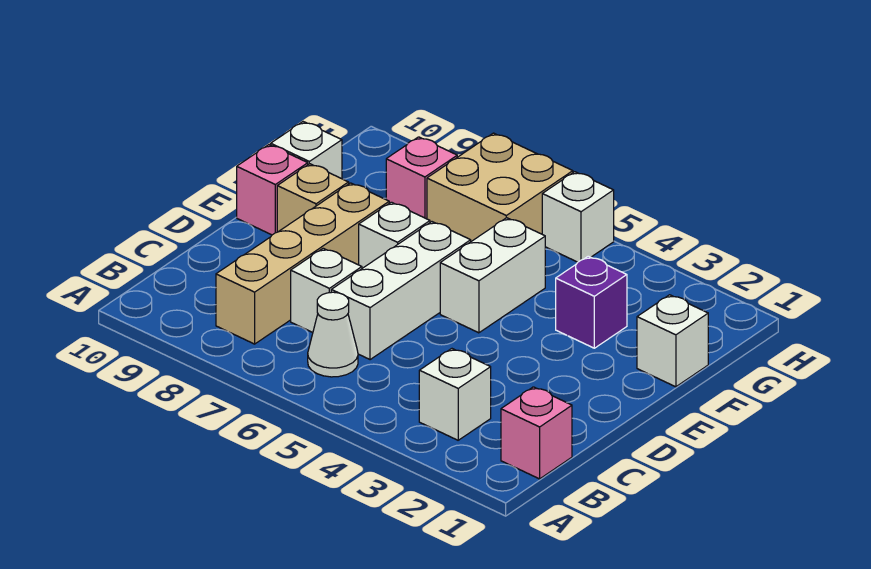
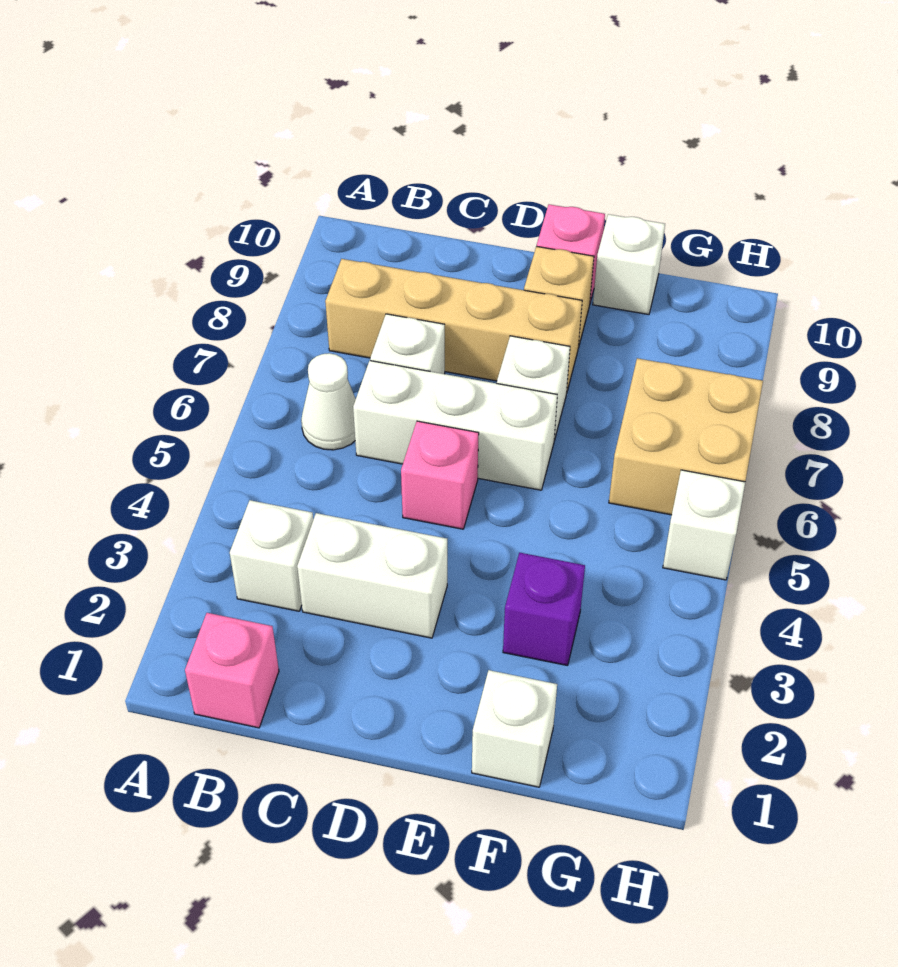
white 1x2 brick [440,218,545,333] -> white 1x2 brick moved to [297,513,447,638]
pink 1x1 brick [386,137,457,219] -> pink 1x1 brick moved to [401,421,479,529]

